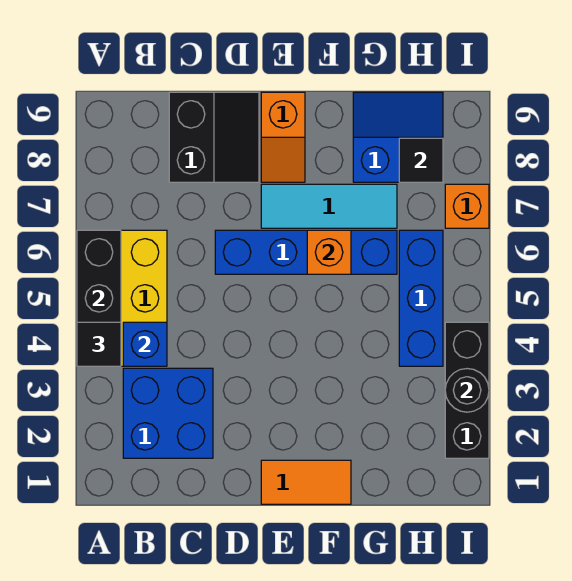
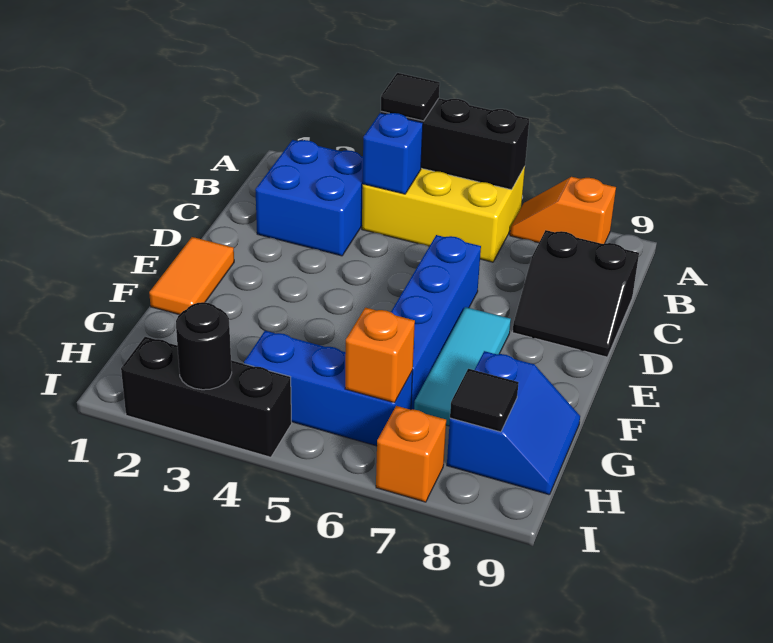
orange 1x2 slope [261,92,305,182] -> orange 1x2 slope moved to [510,177,616,244]
orange 1x1 brick [307,230,351,274] -> orange 1x1 brick moved to [345,308,415,403]

